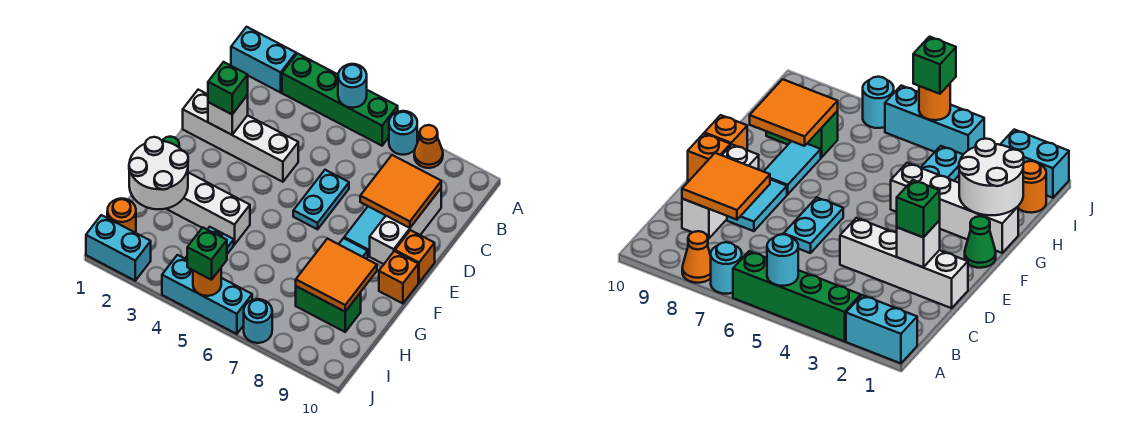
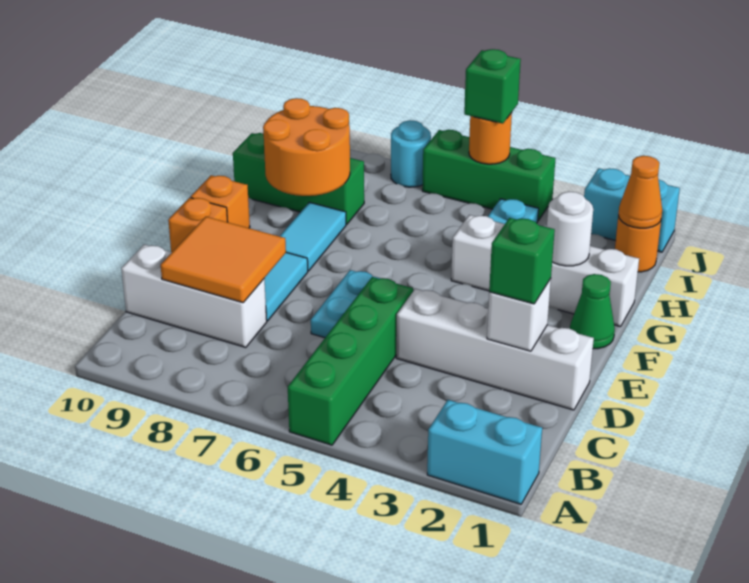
green 1x4 brick [282,53,398,146] -> green 1x4 brick turned to [288,277,413,445]
cyan 1x1 round brick [338,64,367,108] -> none
cyan 1x1 round brick [389,111,417,155] -> none
orange 1x1 cone [414,125,443,168] -> orange 1x1 cone moved to [618,156,662,228]
white 1x3 brick [370,189,441,264] -> white 1x3 brick turned to [121,245,267,348]
white 2x2 round brick [129,137,188,209] -> white 1x1 round brick [547,192,593,266]
orange 2x2 tile [296,239,377,312] -> orange 2x2 round brick [263,98,350,196]
green 1x2 brick [296,286,361,332] -> green 1x3 brick [233,133,364,224]
cyan 1x3 brick [162,255,252,334] -> green 1x3 brick [422,130,556,221]

